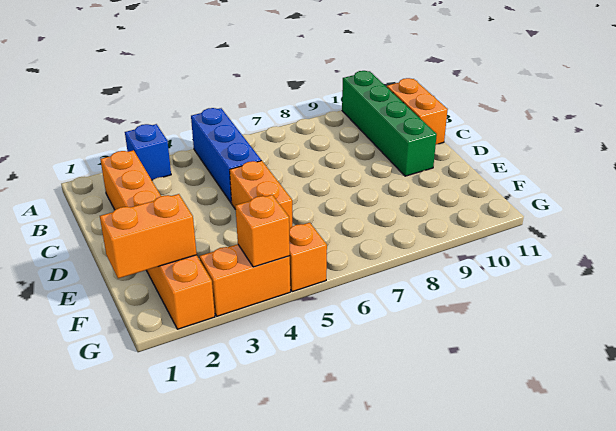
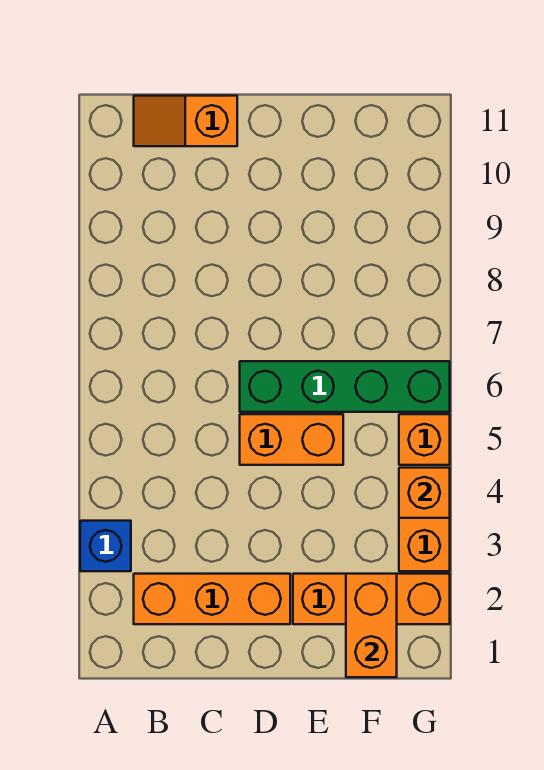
blue 1x3 brick [191,108,261,203] -> none
green 1x4 brick [342,71,437,176] -> green 1x4 brick moved to [240,361,450,412]
orange 1x2 brick [387,78,448,144] -> orange 1x2 slope [134,96,237,146]

